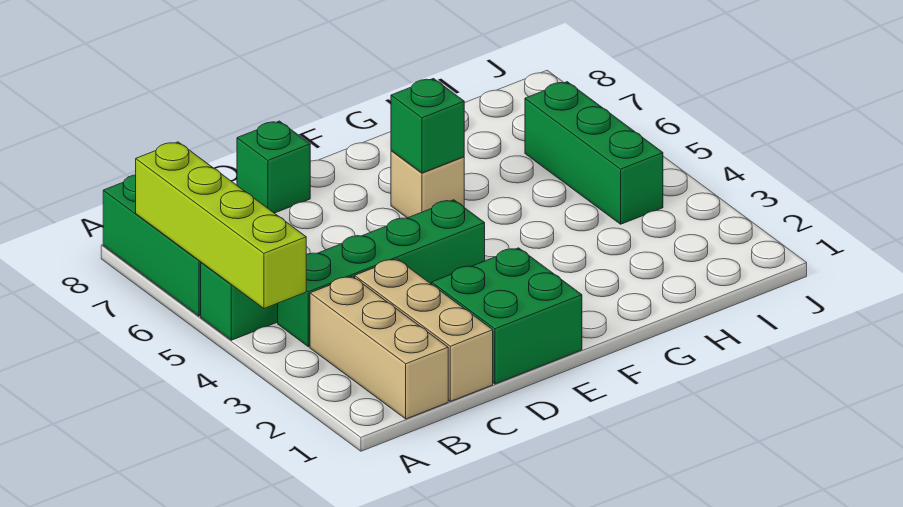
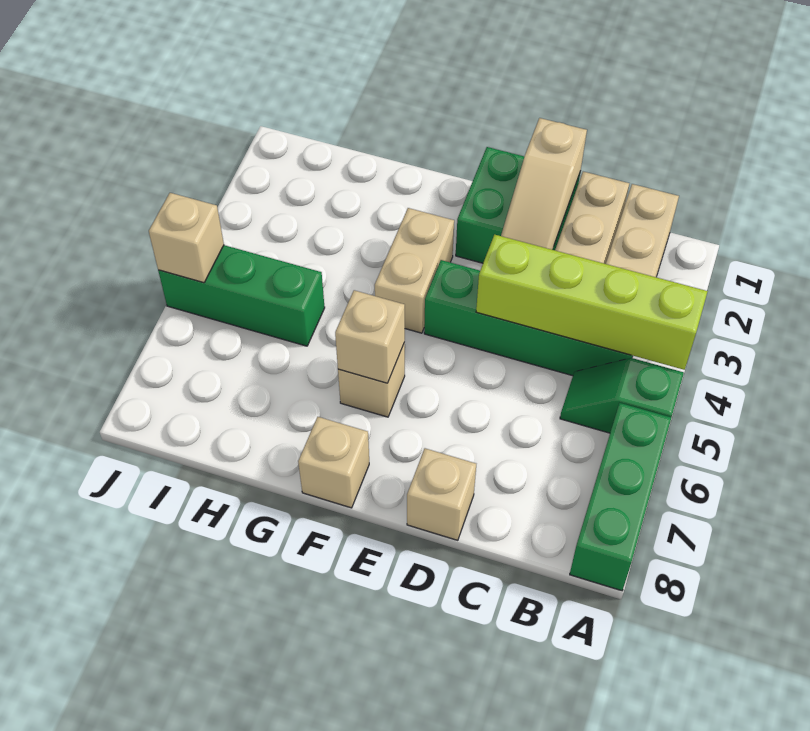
lime 1x4 brick [136,142,306,308] -> lime 1x4 brick turned to [476,235,708,370]
none -> tan 1x3 slope [501,118,587,250]
green 1x1 brick [237,121,310,213] -> tan 1x1 brick [407,448,476,540]
none -> tan 1x2 brick [375,208,454,333]
green 1x1 brick [391,79,464,173] -> tan 1x1 brick [335,290,405,383]
none -> tan 1x1 brick [298,417,369,508]
green 1x3 brick [525,82,663,224] -> green 1x3 brick turned to [158,245,325,346]
none -> tan 1x1 brick [149,193,224,283]

